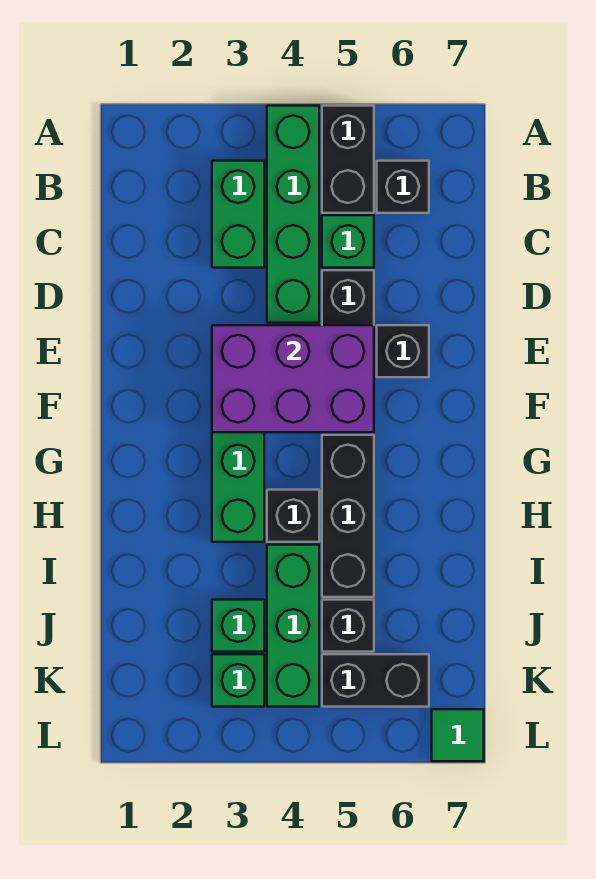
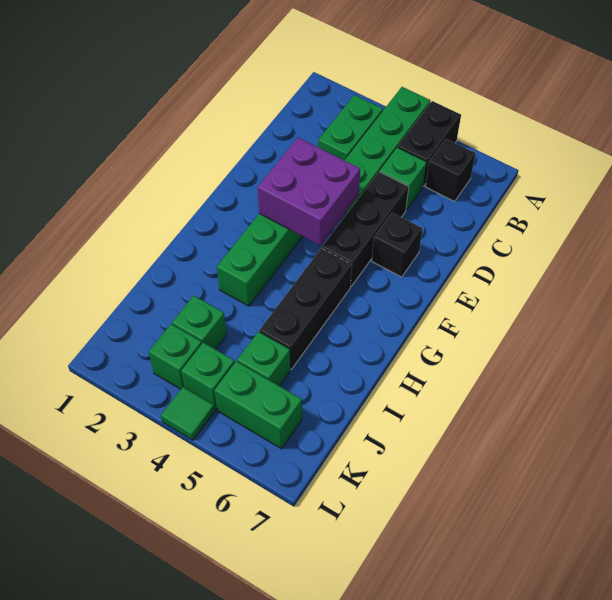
purple 2x3 brick [212,325,374,432] -> purple 2x2 brick [257,138,360,245]
black 1x1 brick [267,490,319,542] -> none
green 1x3 brick [267,545,319,707] -> green 1x1 brick [181,343,235,410]
black 1x1 brick [322,600,374,652] -> green 1x1 brick [237,332,290,386]
black 1x2 brick [322,654,429,707] -> green 1x2 brick [214,361,302,449]
green 1x1 tile [432,709,484,761] -> green 1x1 tile moved to [161,387,215,440]

